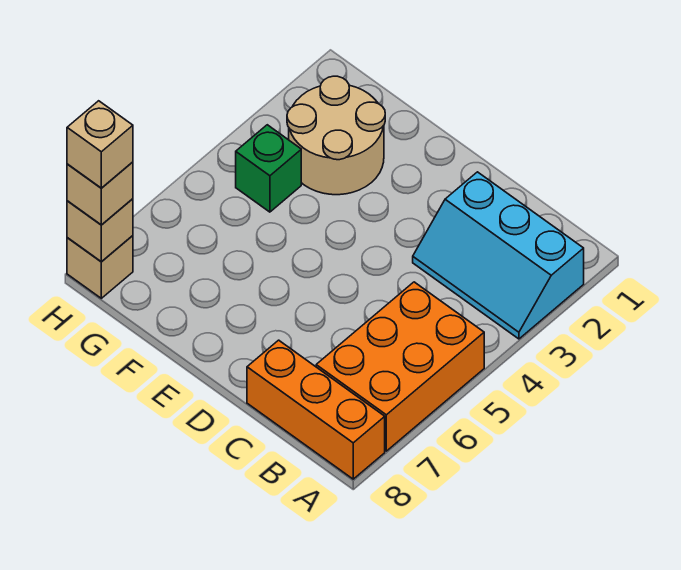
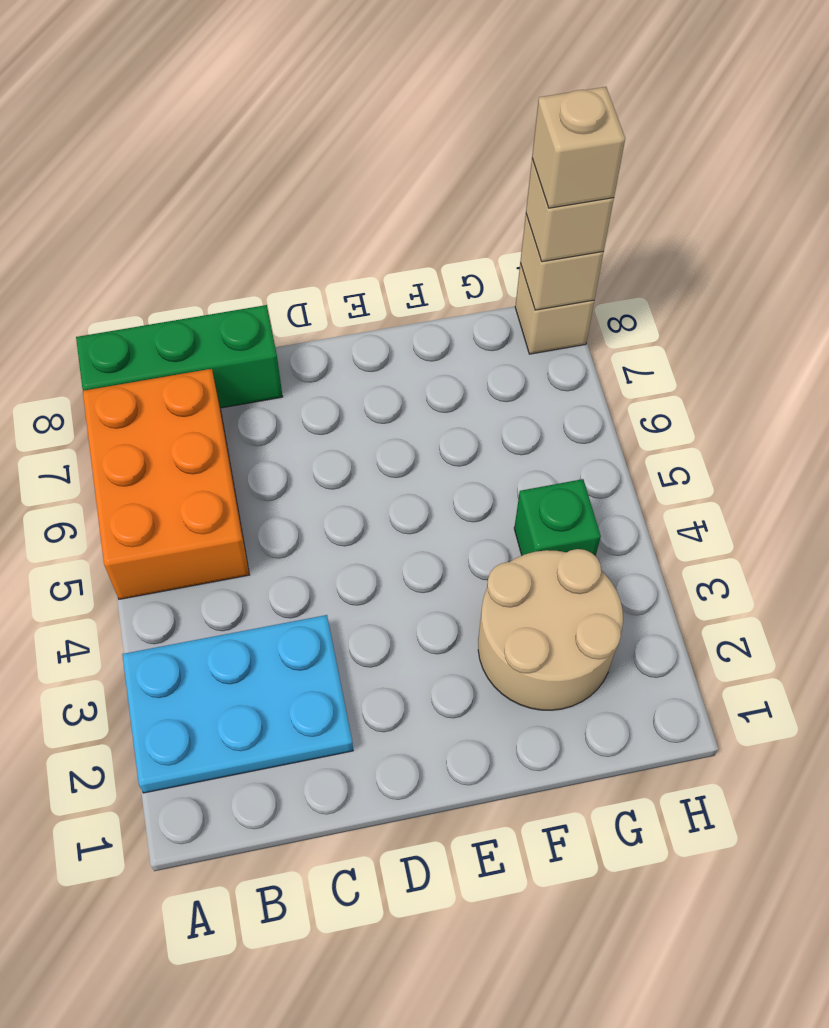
cyan 2x3 slope [413,172,584,339] -> cyan 2x3 plate [122,615,353,793]
orange 1x3 brick [247,340,385,479] -> green 1x3 brick [76,305,283,408]

